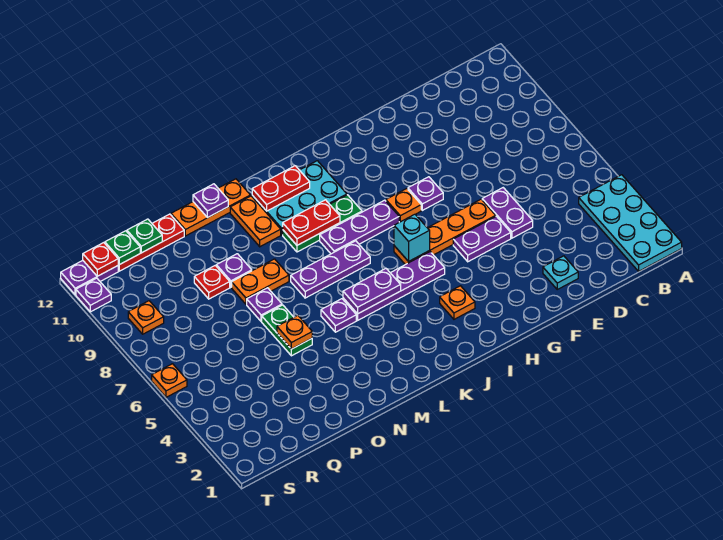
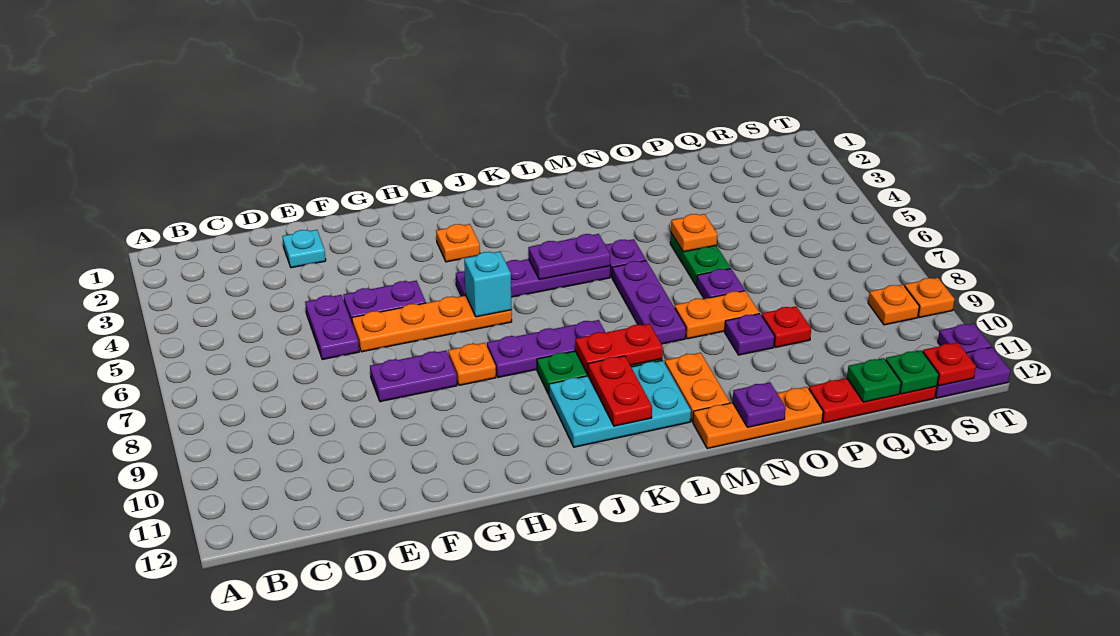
cyan 2x4 plate [579,175,682,271] -> none
purple 1x1 plate [408,177,443,210] -> purple 1x2 plate [370,351,457,402]
purple 1x3 plate [291,241,370,298] -> purple 1x3 plate turned to [612,261,686,344]
red 1x2 plate [252,166,310,211] -> red 1x2 plate turned to [588,356,652,426]
orange 1x1 plate [152,364,187,397] -> orange 1x1 plate moved to [905,278,955,318]

